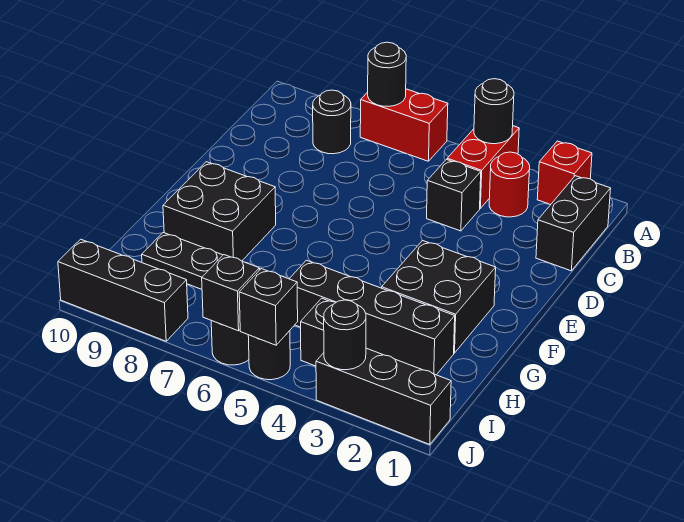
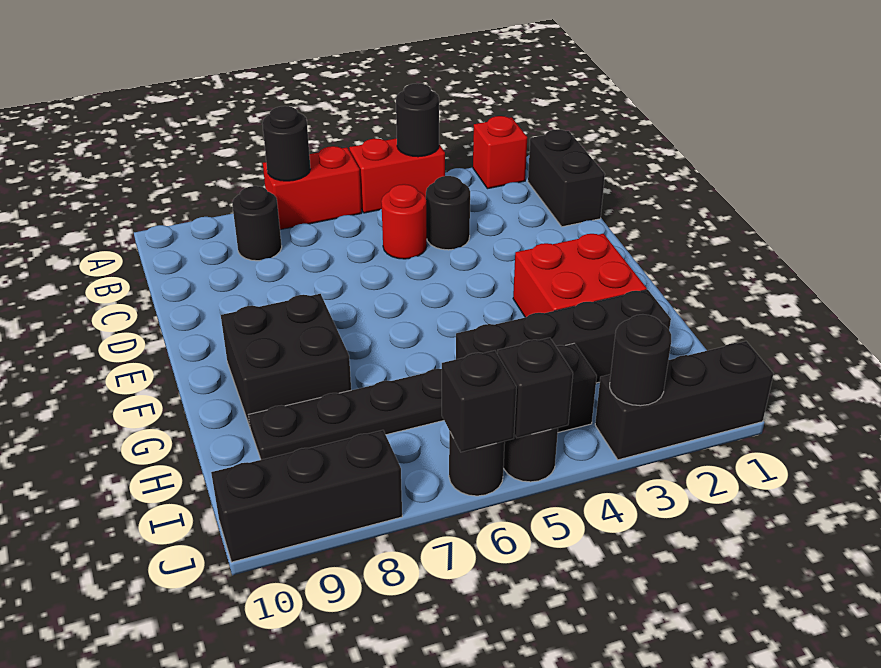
red 1x2 brick [447,126,519,208] -> red 1x2 brick turned to [349,138,445,213]
red 1x1 round brick [489,152,530,217] -> red 1x1 round brick moved to [381,184,427,259]
black 1x1 brick [427,160,481,231] -> black 1x1 round brick [426,176,470,250]
black 2x2 brick [382,240,496,353] -> red 2x2 brick [513,234,647,317]

